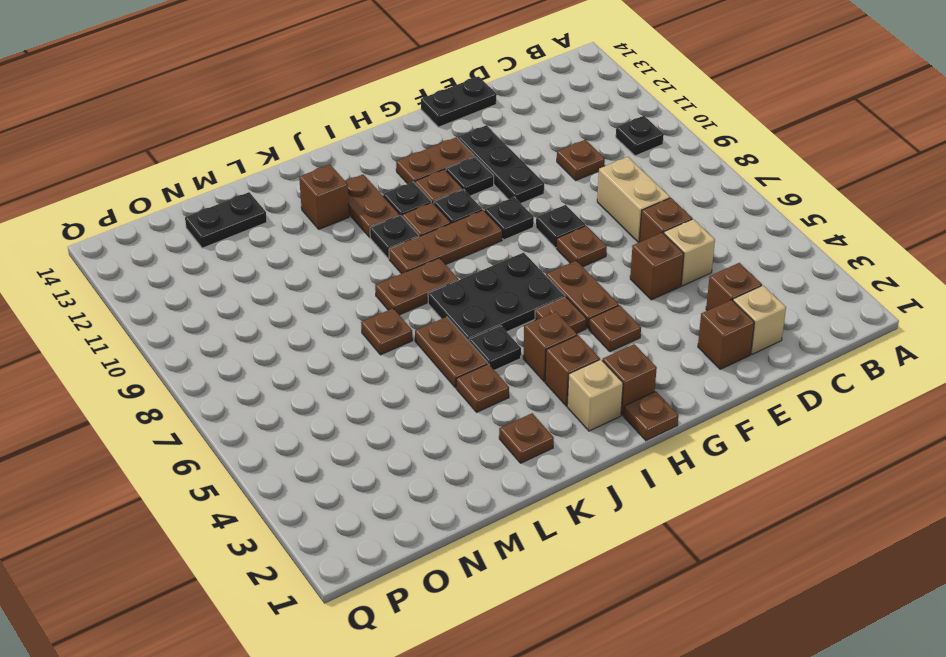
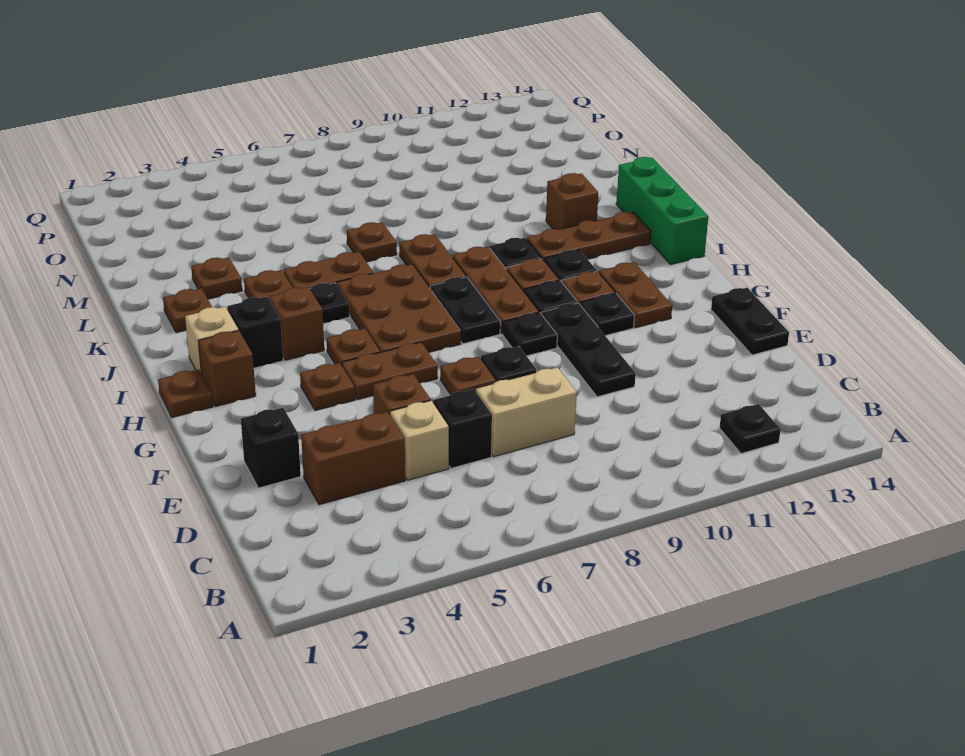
black 1x1 plate [616,116,664,156] -> black 1x1 plate moved to [720,404,781,454]
tan 1x1 brick [733,286,786,354] -> none
brown 1x1 brick [706,263,762,311] -> brown 1x2 brick [301,412,405,505]
brown 1x1 brick [640,198,692,242] -> black 1x1 brick [433,389,492,468]
brown 1x1 plate [557,140,605,180] -> brown 1x1 plate moved to [191,257,242,299]
brown 1x1 brick [698,300,754,369] -> black 1x1 brick [241,408,301,488]
black 1x3 plate [458,125,544,203] -> black 1x3 plate turned to [542,303,636,397]
black 2x3 plate [428,253,565,341] -> brown 2x3 plate [337,264,461,352]
brown 1x1 brick [545,335,600,406] -> black 1x1 brick [227,297,283,368]
none -> green 1x3 brick [616,157,708,264]
brown 1x2 plate [346,175,400,237] -> brown 1x3 plate [527,212,651,260]
black 1x2 plate [185,192,267,248] -> black 1x2 plate moved to [430,277,500,344]

